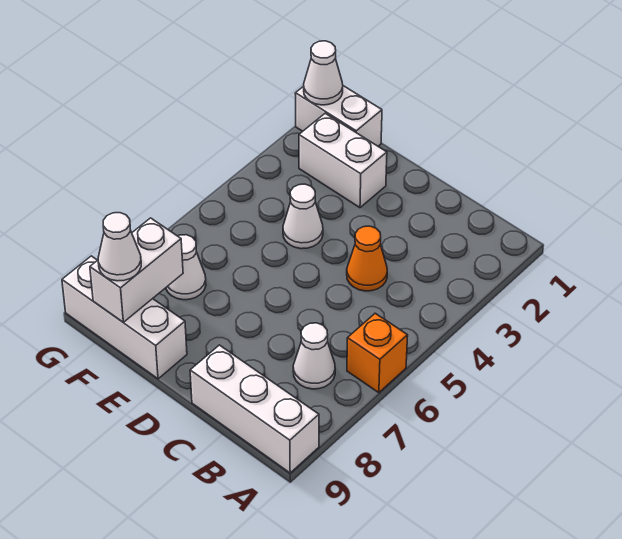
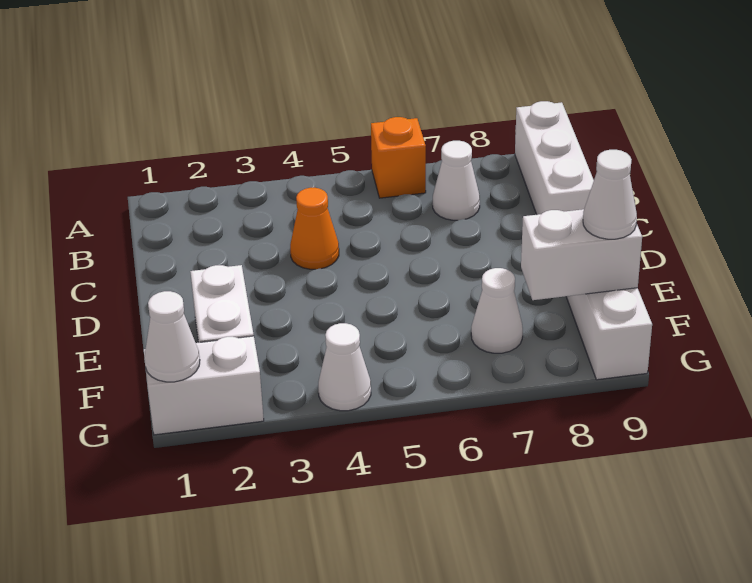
white 1x1 cone [283,184,323,249] -> white 1x1 cone moved to [318,323,371,411]
white 1x2 brick [295,86,382,146] -> white 1x2 brick turned to [144,336,264,435]

